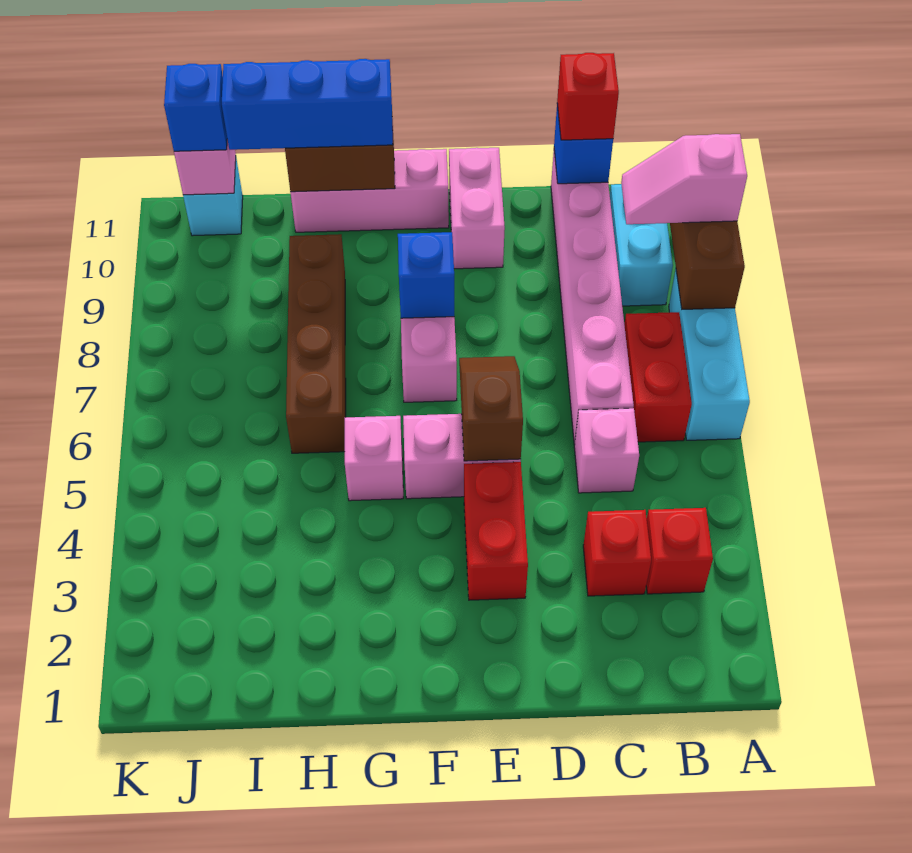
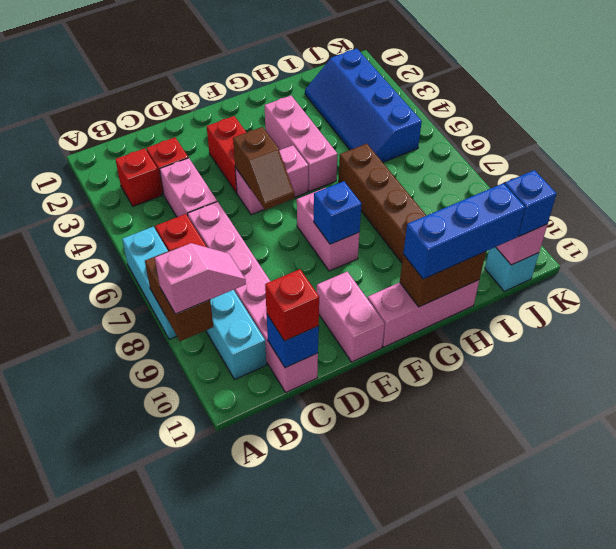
pink 1x1 brick [574,408,639,493] -> pink 1x2 brick [160,158,217,217]
pink 1x1 brick [345,416,403,501] -> pink 1x3 brick [265,96,338,192]
none -> blue 2x4 slope [305,49,422,162]

